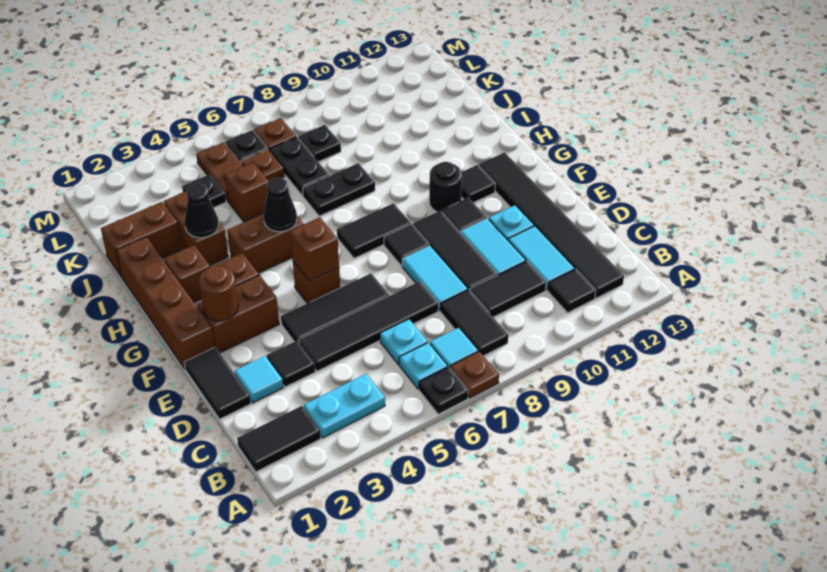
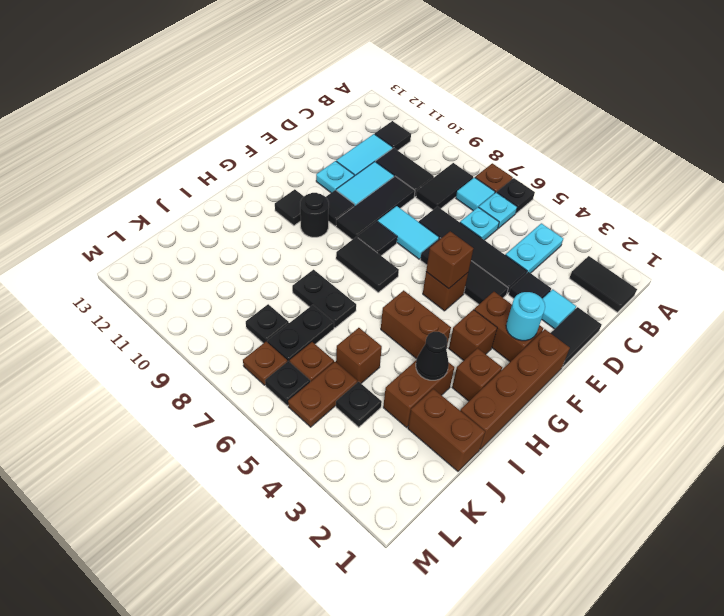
cyan 1x2 plate [304,374,385,438] -> cyan 1x2 plate turned to [506,223,563,273]
black 1x6 tile [479,152,624,298] -> none
cyan 1x2 tile [402,246,468,311] -> cyan 1x2 tile turned to [378,206,439,259]
brown 1x1 round brick [199,265,238,321] -> cyan 1x1 round brick [506,292,545,341]
black 1x1 cone [263,178,297,232] -> none

